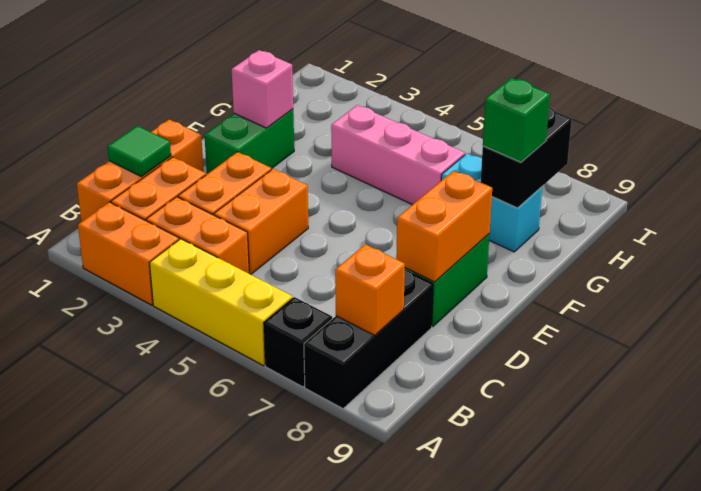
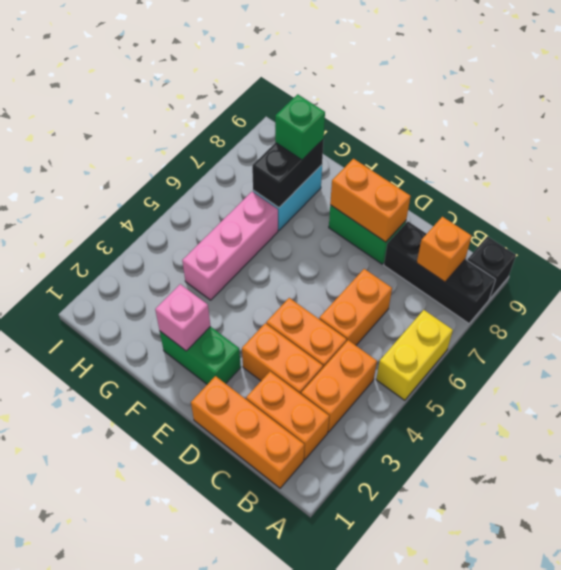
orange 1x2 brick [78,202,179,305] -> orange 1x2 brick moved to [319,269,392,345]
yellow 1x3 brick [149,239,293,366] -> yellow 1x2 brick [376,310,453,400]
black 1x1 brick [264,297,332,387] -> black 1x1 brick moved to [467,237,516,299]
green 1x1 tile [107,126,171,177] -> none
black 1x2 brick [481,107,572,208] -> black 1x2 brick turned to [252,139,324,208]

